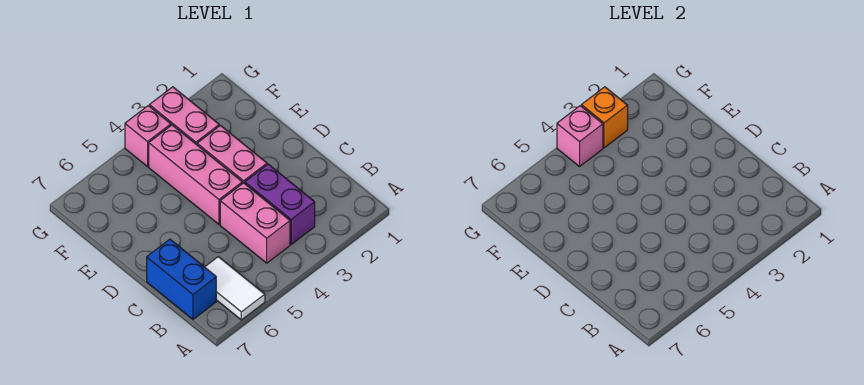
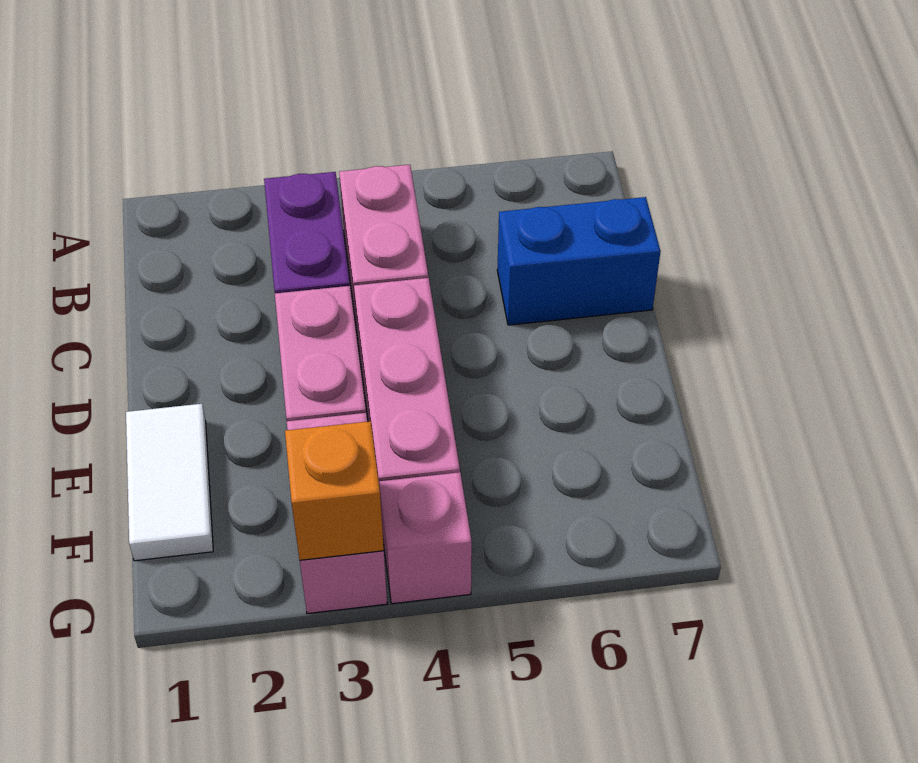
white 1x2 tile [205,257,265,320] -> white 1x2 tile moved to [126,404,213,561]
blue 1x2 brick [147,239,216,319] -> blue 1x2 brick turned to [497,197,661,325]
pink 1x1 brick [557,106,603,166] -> none

